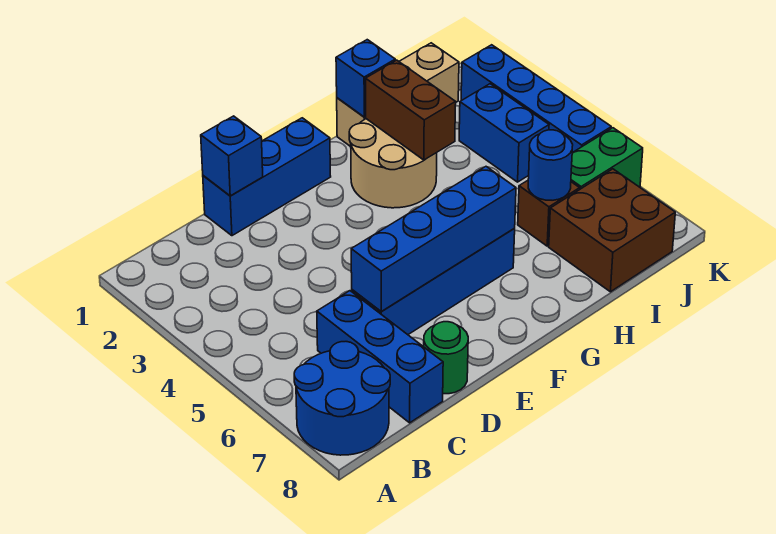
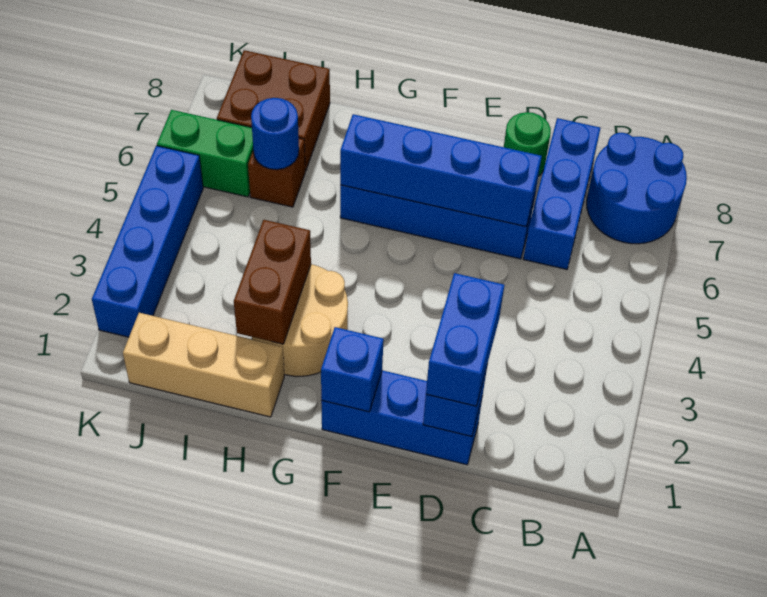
blue 1x1 brick [336,40,395,117] -> blue 1x1 brick moved to [321,327,384,412]
blue 1x2 brick [459,84,549,182] -> blue 1x2 brick moved to [426,273,504,406]

